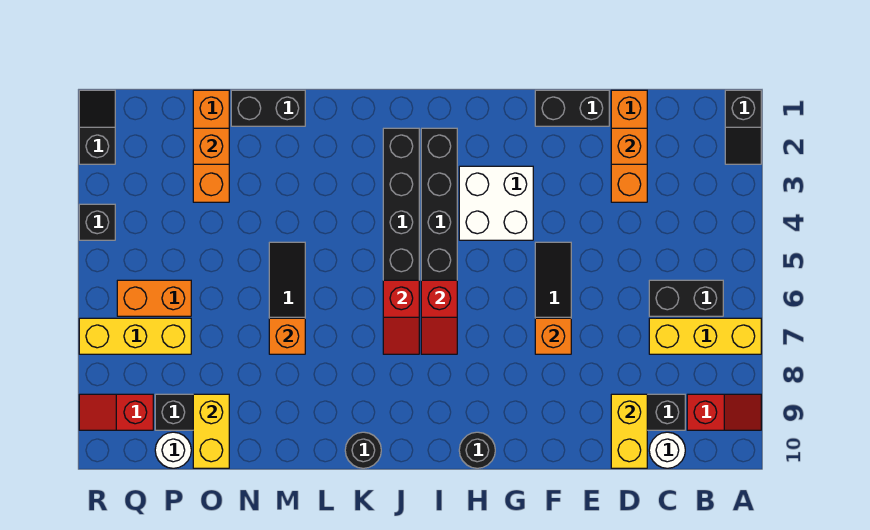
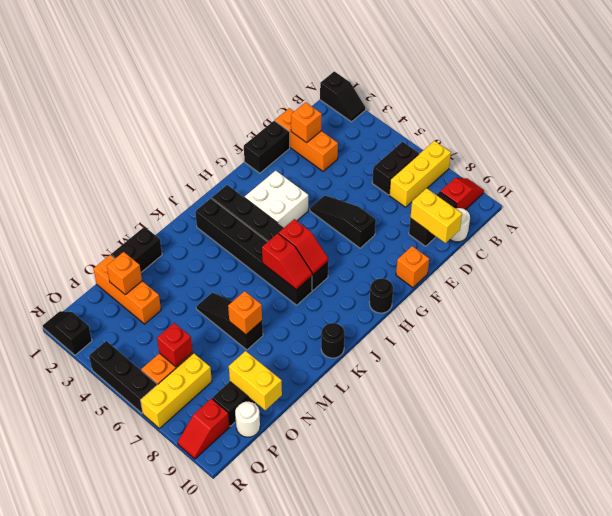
orange 1x1 brick [535,318,571,354] -> orange 1x1 brick moved to [396,246,429,288]
none -> red 1x1 brick [157,323,193,367]
black 1x1 brick [79,204,115,240] -> black 1x3 brick [89,341,157,413]

